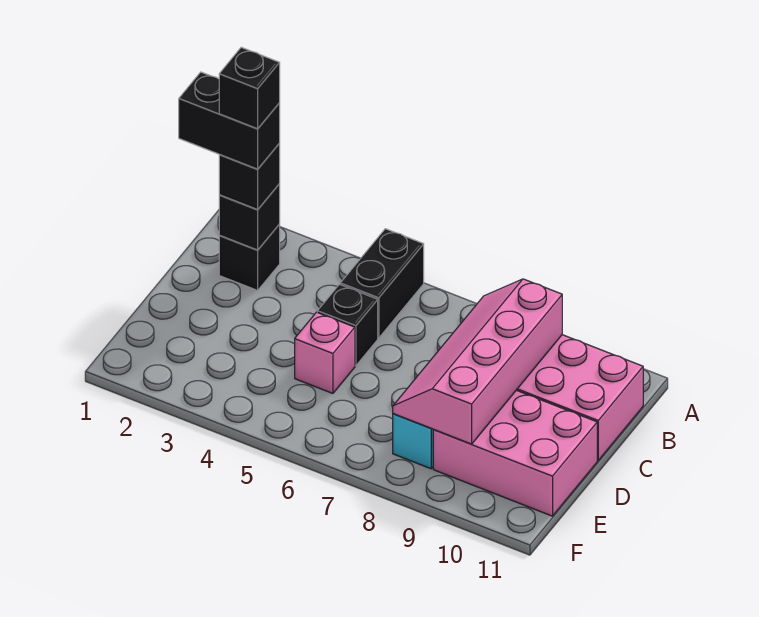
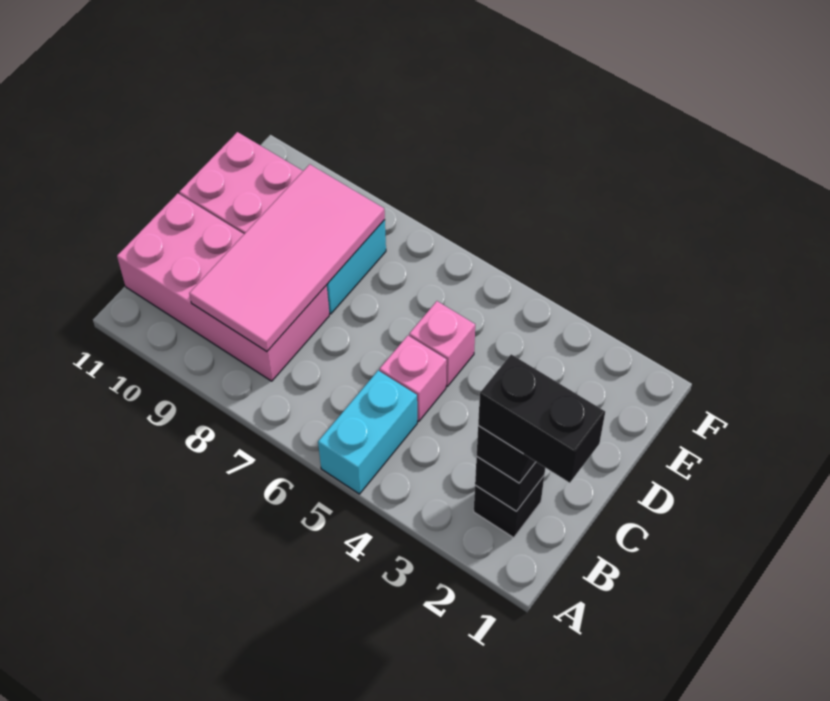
black 1x2 brick [340,229,424,338] -> cyan 1x2 brick [318,371,417,494]
black 1x1 brick [219,47,280,129] -> none
pink 2x4 slope [393,279,562,444] -> pink 2x4 tile [189,164,385,352]
black 1x1 brick [317,284,378,366] -> pink 1x1 brick [380,336,447,421]

